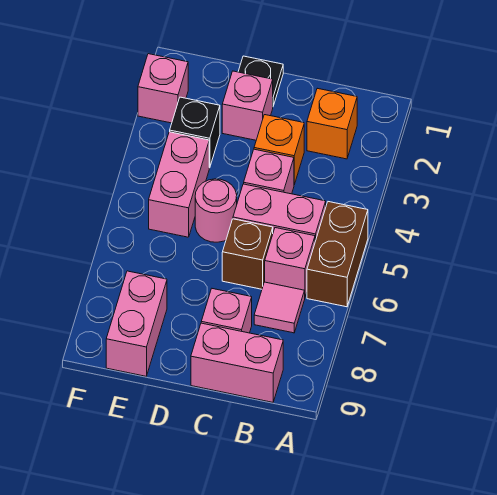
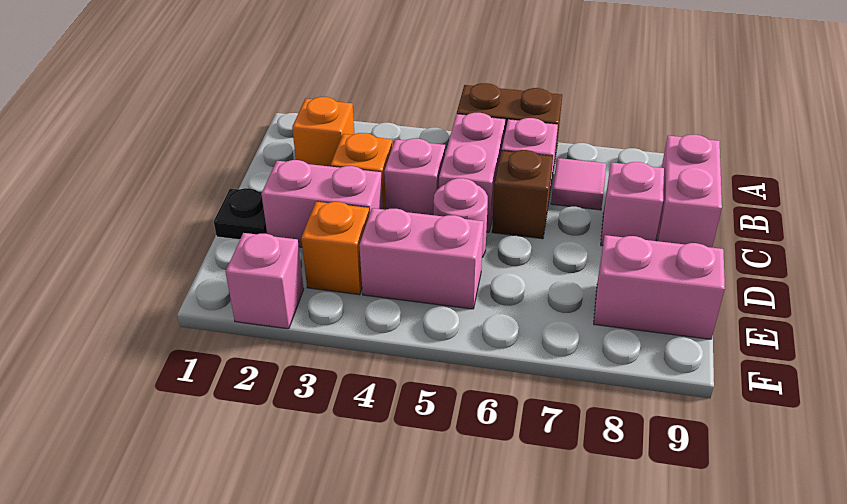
pink 1x1 brick [222,71,273,140] -> pink 1x2 brick [261,160,383,247]
black 1x1 brick [170,97,220,168] -> orange 1x1 brick [301,202,369,295]

